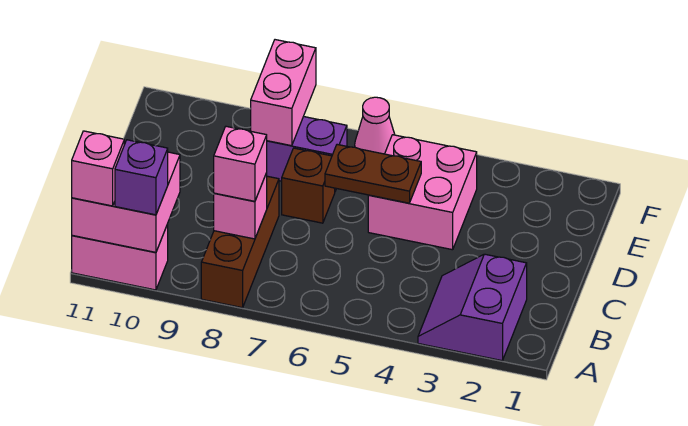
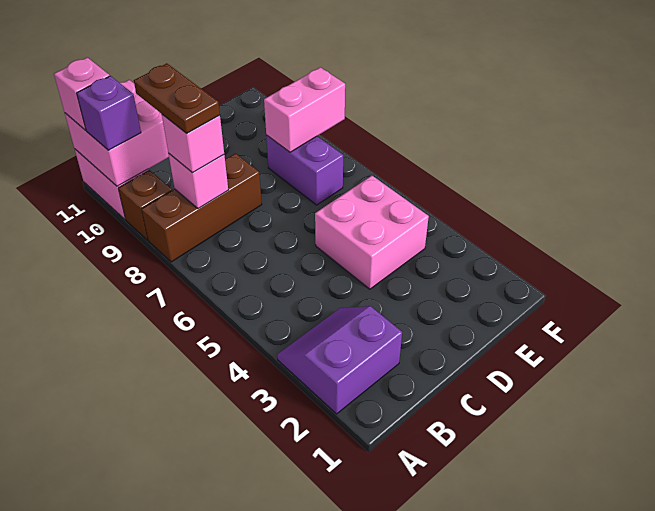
brown 1x2 plate [325,145,421,203] -> brown 1x2 plate moved to [134,63,220,133]
brown 1x1 brick [282,148,335,223] -> brown 1x1 brick moved to [118,170,172,240]
pink 1x1 cone [355,97,395,154] -> none

